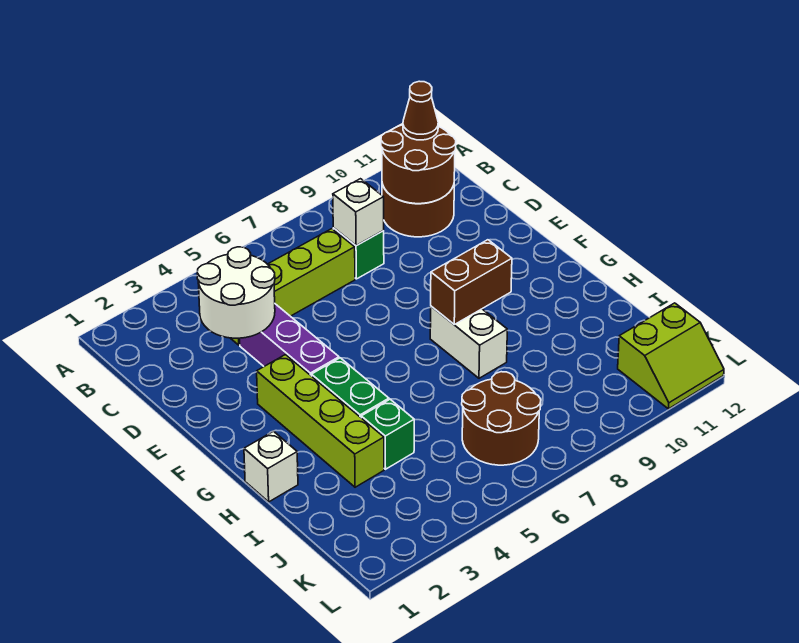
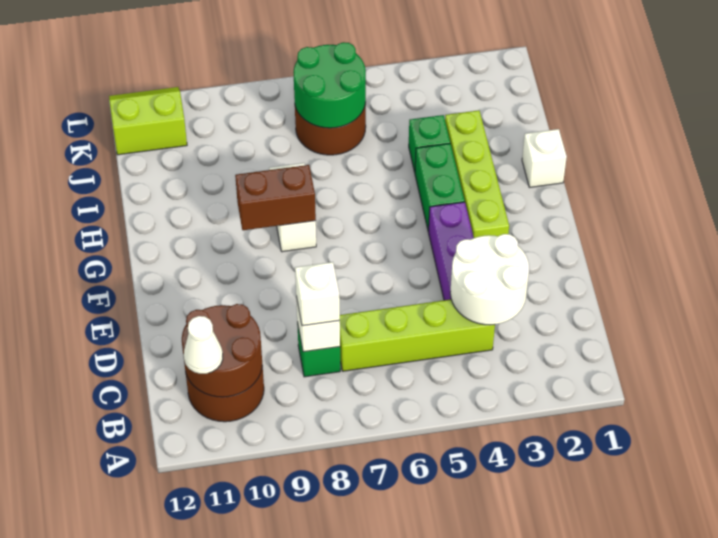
brown 1x1 cone [403,81,438,140] -> white 1x1 cone [184,316,223,374]
none -> white 1x1 brick [295,262,340,326]
none -> green 2x2 round brick [293,42,366,128]

